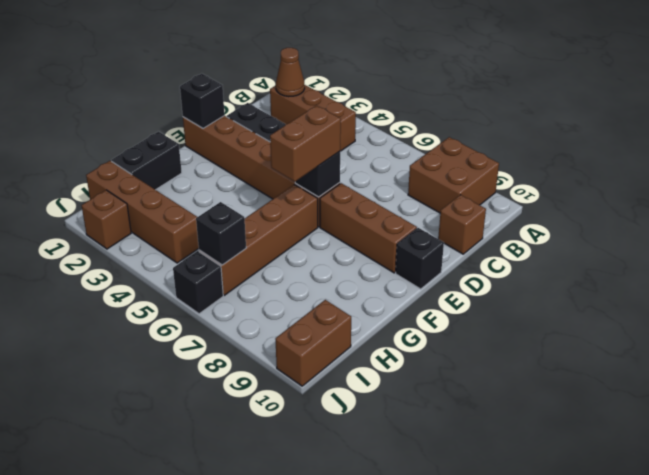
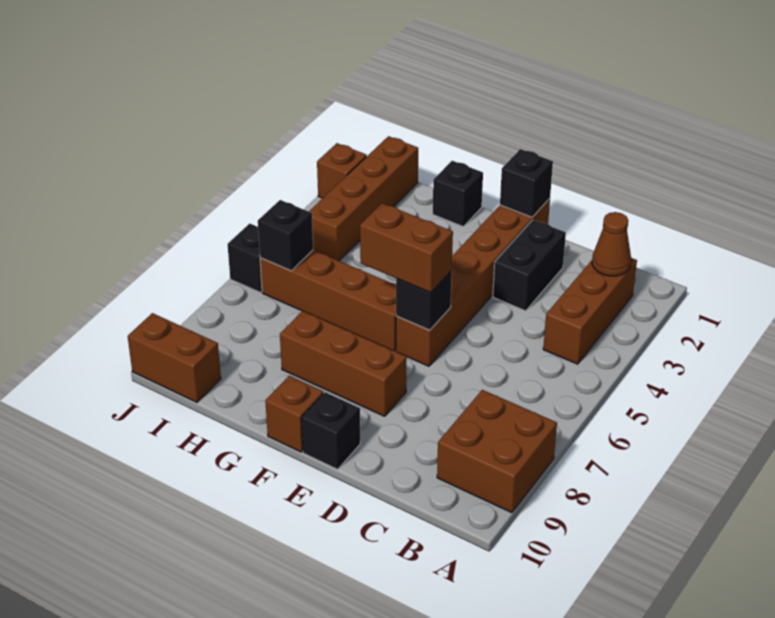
brown 1x1 brick [438,195,486,254] -> brown 1x1 brick moved to [265,376,323,452]
brown 1x3 brick [320,183,417,273] -> brown 1x3 brick turned to [280,311,407,416]
black 1x2 brick [111,132,182,190] -> black 1x1 brick [433,161,483,226]

